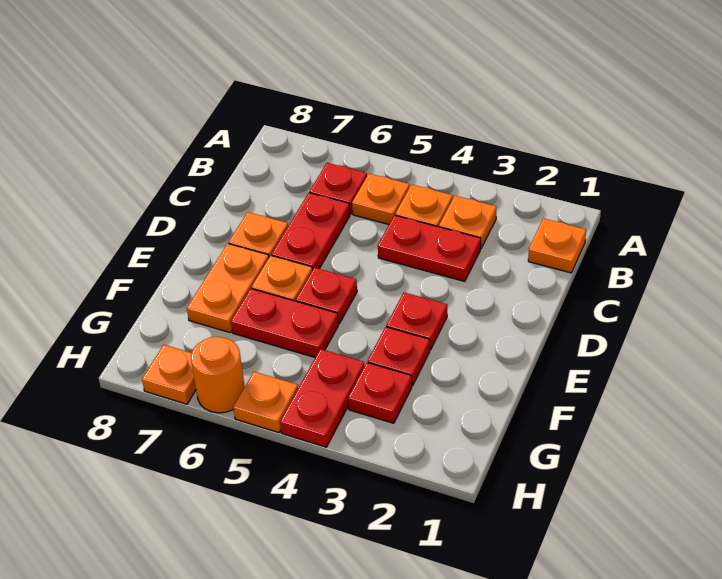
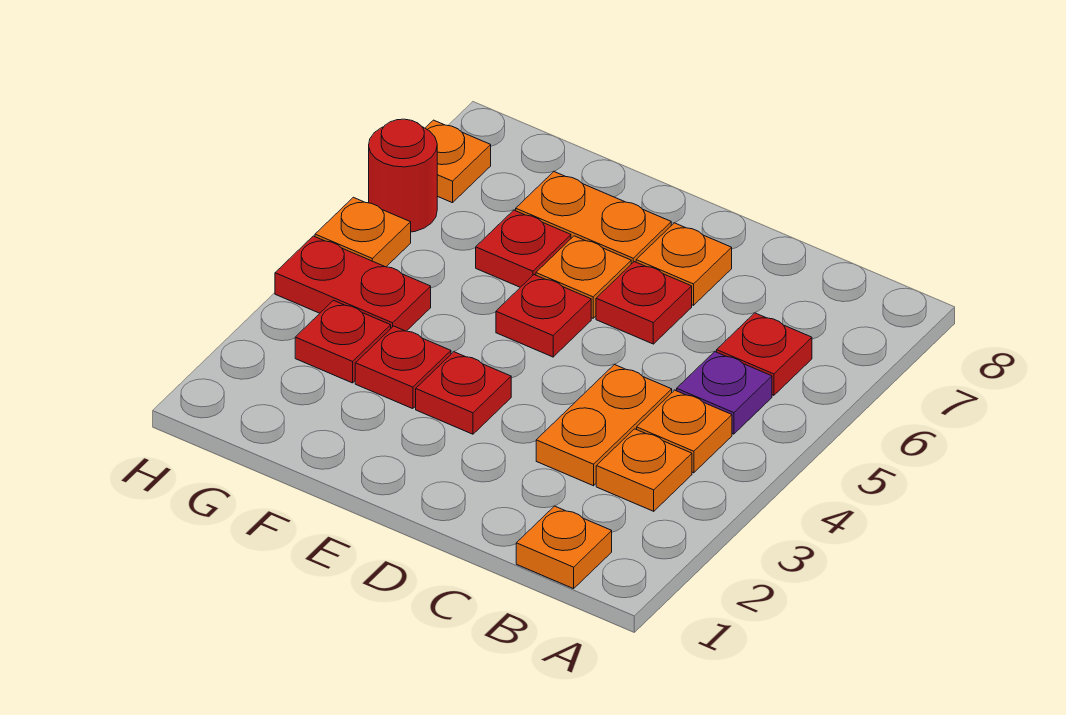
orange 1x1 plate [352,174,410,224] -> purple 1x1 plate [677,352,772,434]
red 1x2 plate [378,215,481,282] -> orange 1x2 plate [536,364,672,486]
red 1x2 plate [272,193,350,270] -> red 1x1 plate [596,262,692,344]
red 1x2 plate [231,289,338,357] -> red 1x1 plate [476,210,571,287]
orange 1x1 round brick [191,337,245,413] -> red 1x1 round brick [369,119,437,232]

